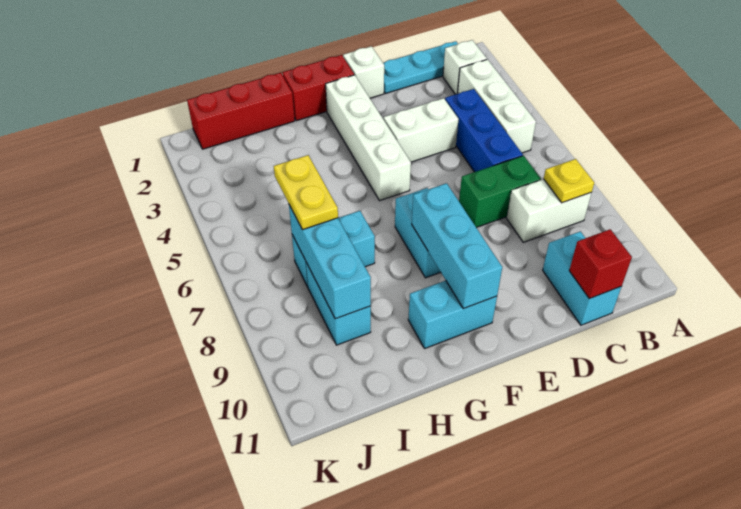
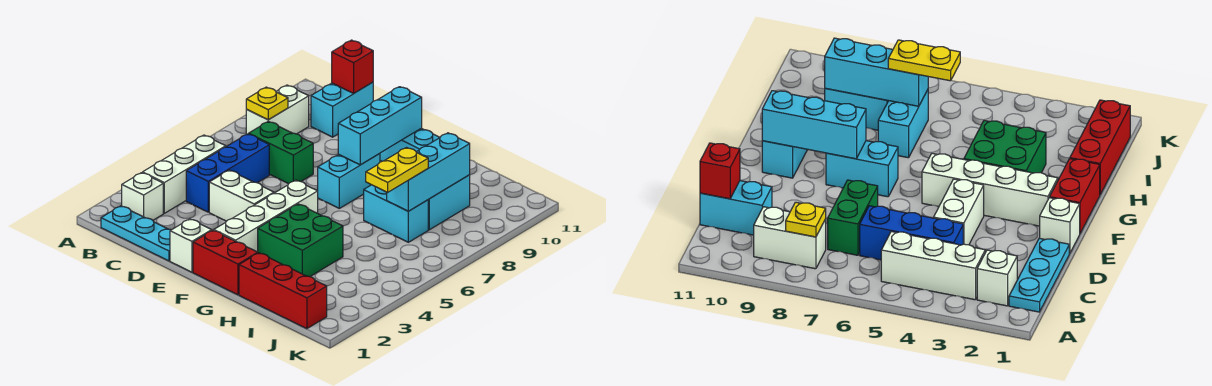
white 1x2 brick [507,179,591,242] -> white 1x2 brick turned to [246,85,309,134]
none -> green 2x2 brick [258,204,343,277]

